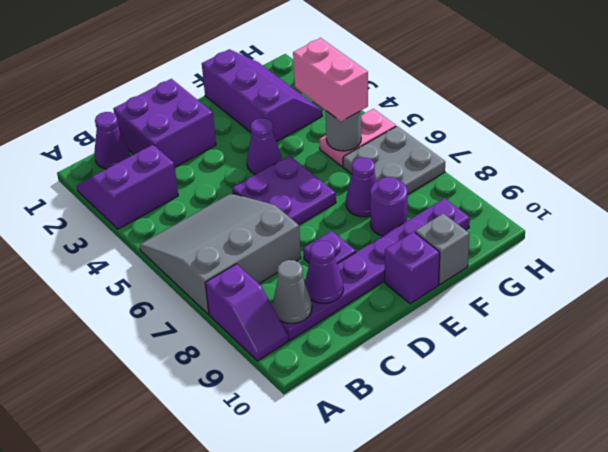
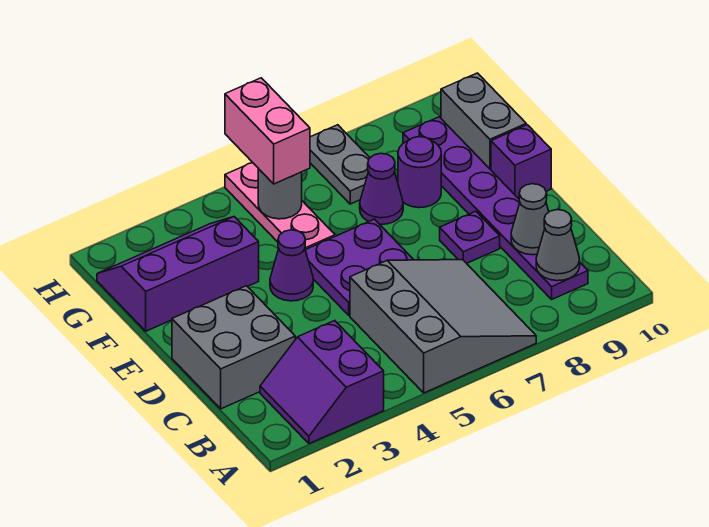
grey 3x3 slope [140,193,301,314] -> grey 3x3 slope turned to [350,260,536,393]
purple 1x2 slope [205,264,288,361] -> none
purple 1x1 cone [94,112,130,169] -> none
purple 2x2 brick [113,79,216,167] -> grey 2x2 brick [172,286,295,409]
purple 1x1 cone [305,241,343,304] -> grey 1x1 cone [511,184,549,255]
grey 1x1 brick [415,213,470,284] -> grey 1x2 brick [441,73,526,170]
pink 1x2 brick [293,38,368,121] -> pink 1x2 brick turned to [225,78,310,184]
pink 1x2 plate [319,109,396,167] -> pink 1x3 plate [225,163,335,250]
grey 2x2 plate [343,126,445,195] -> grey 1x2 plate [310,125,370,204]

